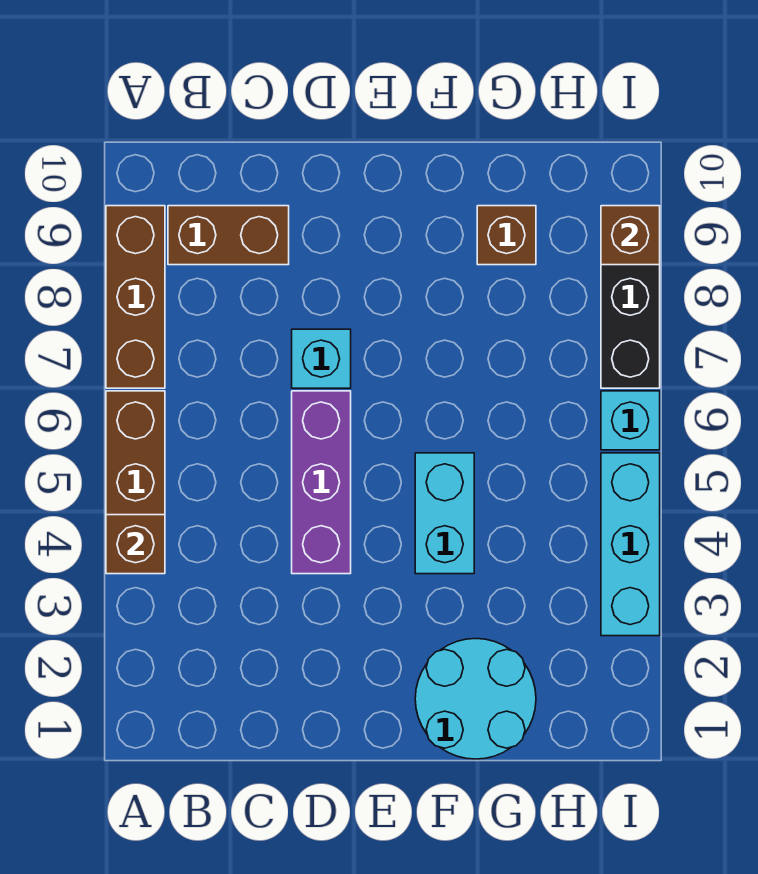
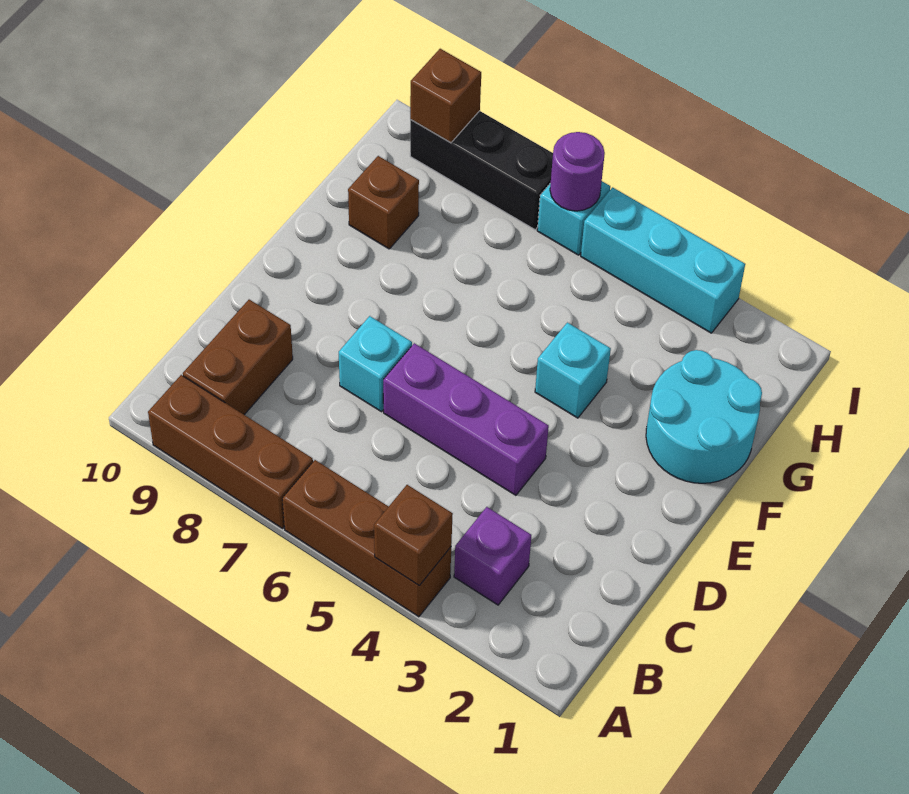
none -> purple 1x1 brick [454,507,531,605]
cyan 1x2 brick [415,453,474,574] -> cyan 1x1 brick [535,323,611,418]
none -> purple 1x1 round brick [550,132,605,211]

